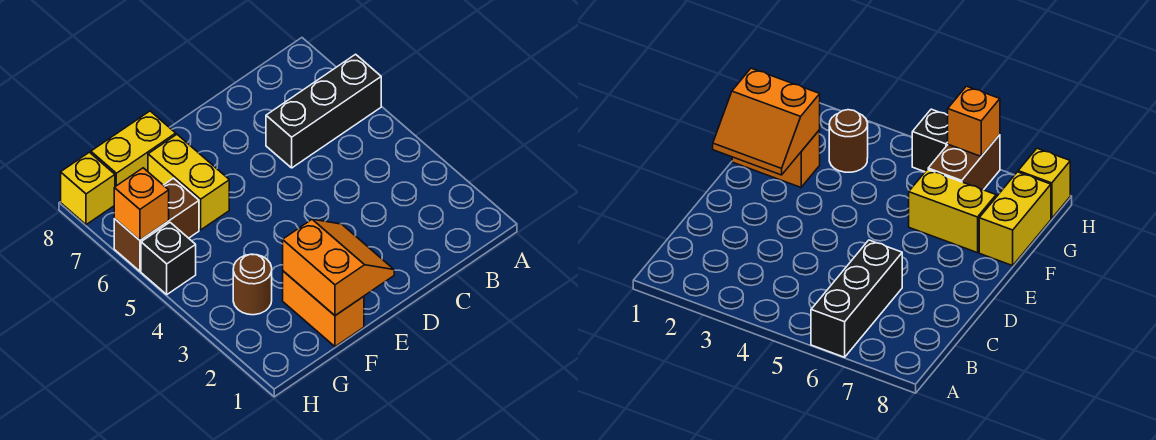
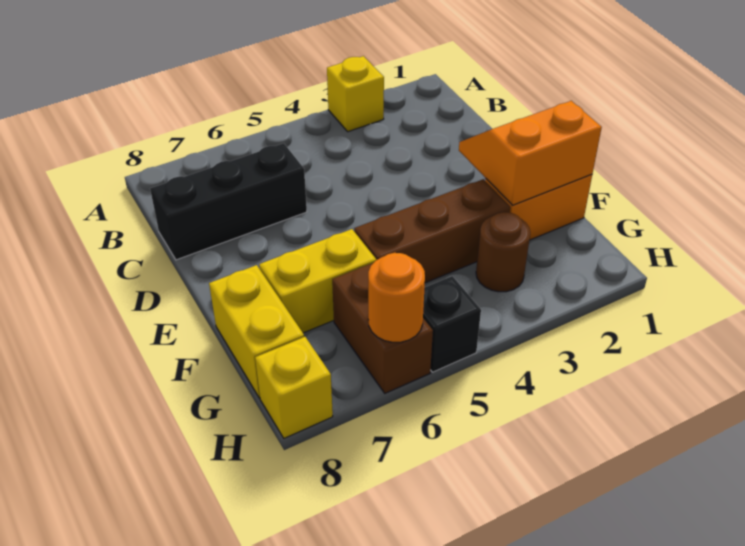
none -> yellow 1x1 brick [327,56,384,132]
black 1x3 brick [266,54,381,168] -> black 1x3 brick turned to [150,143,307,260]
none -> brown 1x3 brick [354,179,510,283]
orange 1x1 brick [114,168,169,240] -> orange 1x1 round brick [368,253,425,342]

